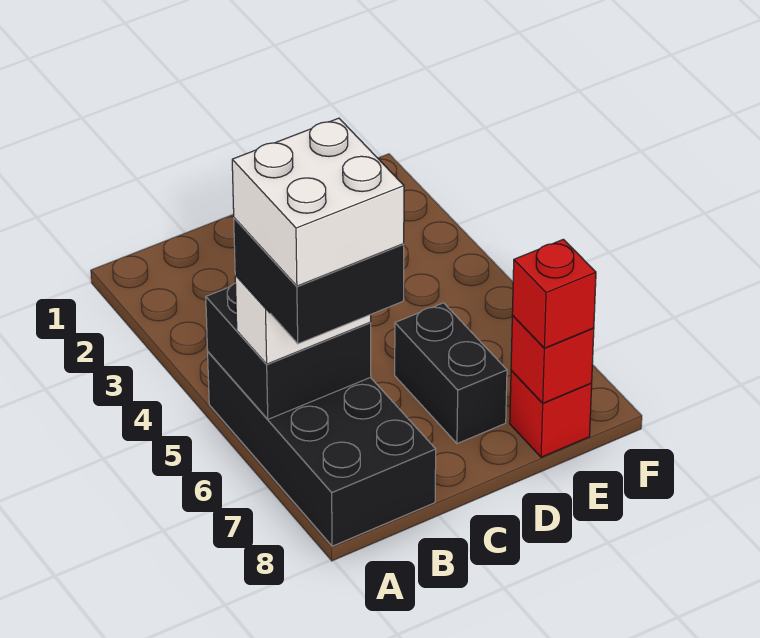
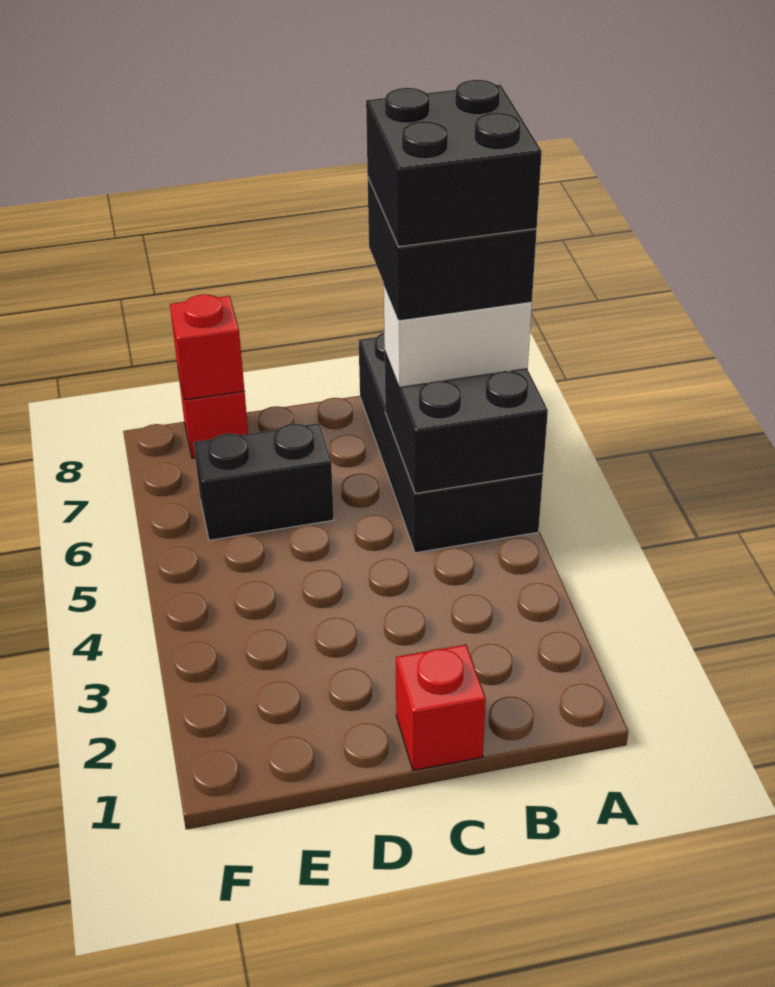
white 2x2 brick [232,118,404,286] -> black 2x2 brick [366,80,542,247]
black 1x2 brick [395,303,507,444] -> black 1x2 brick turned to [194,423,334,540]
red 1x1 brick [512,239,596,348] -> red 1x1 brick moved to [396,645,486,771]

